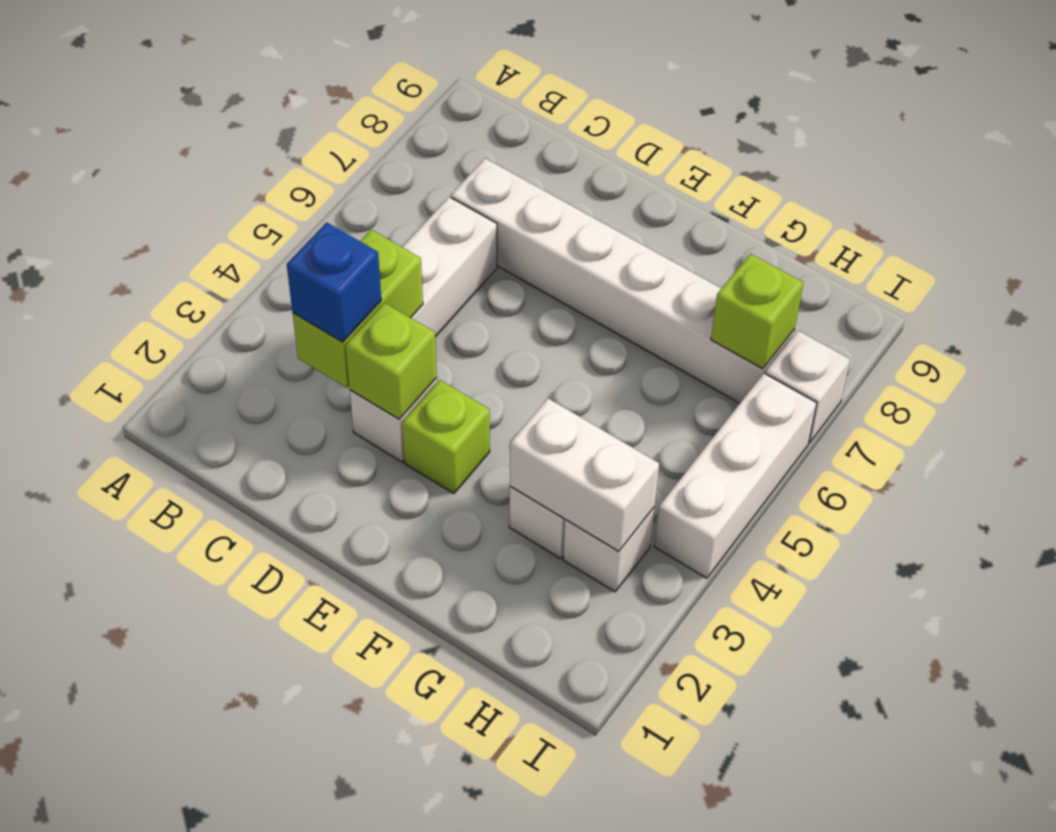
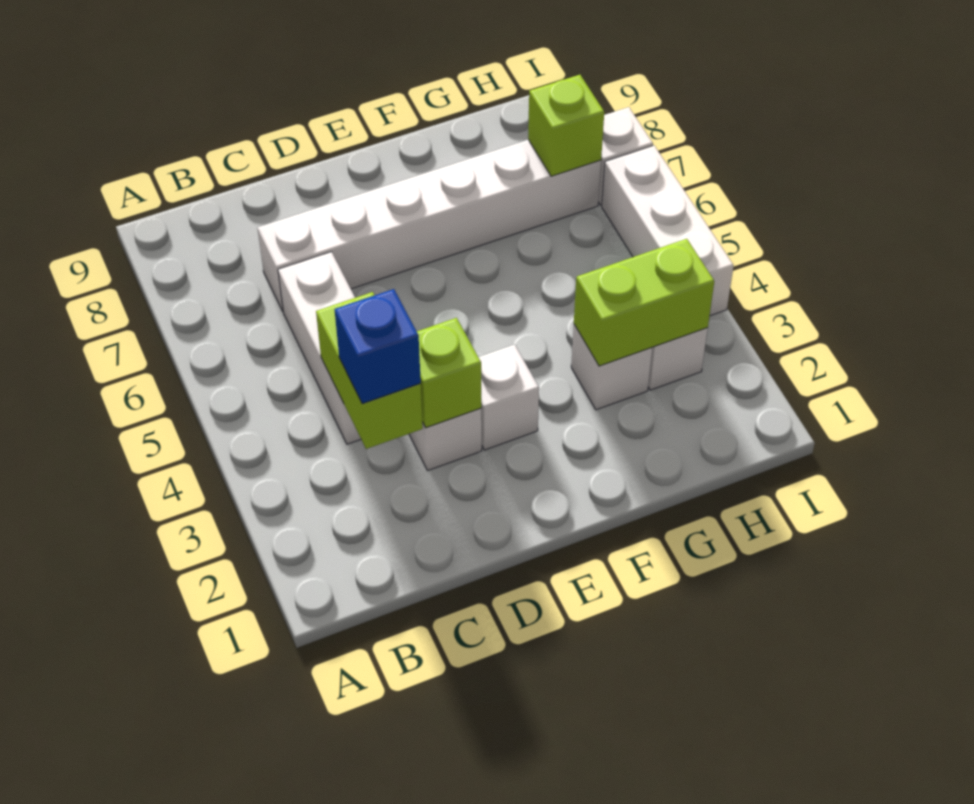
lime 1x1 brick [402,380,490,494] -> white 1x1 brick [479,344,539,450]
white 1x2 brick [510,398,659,551] -> lime 1x2 brick [574,239,714,366]

